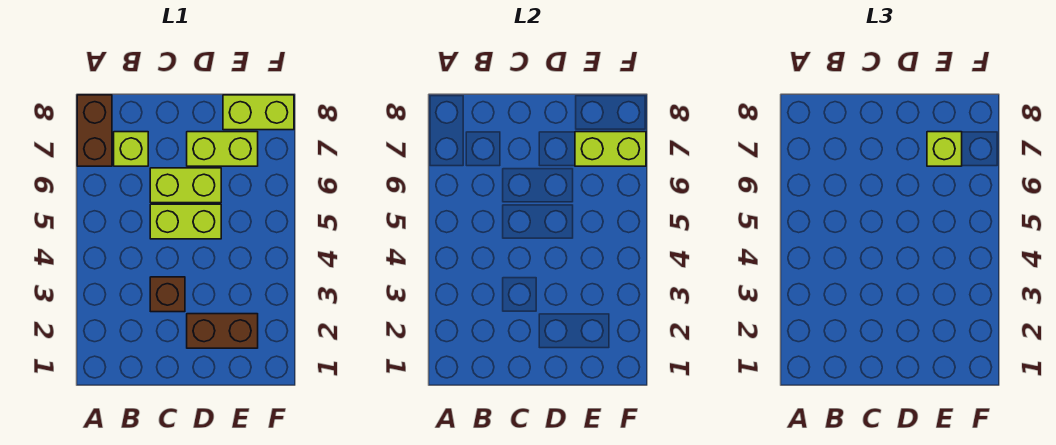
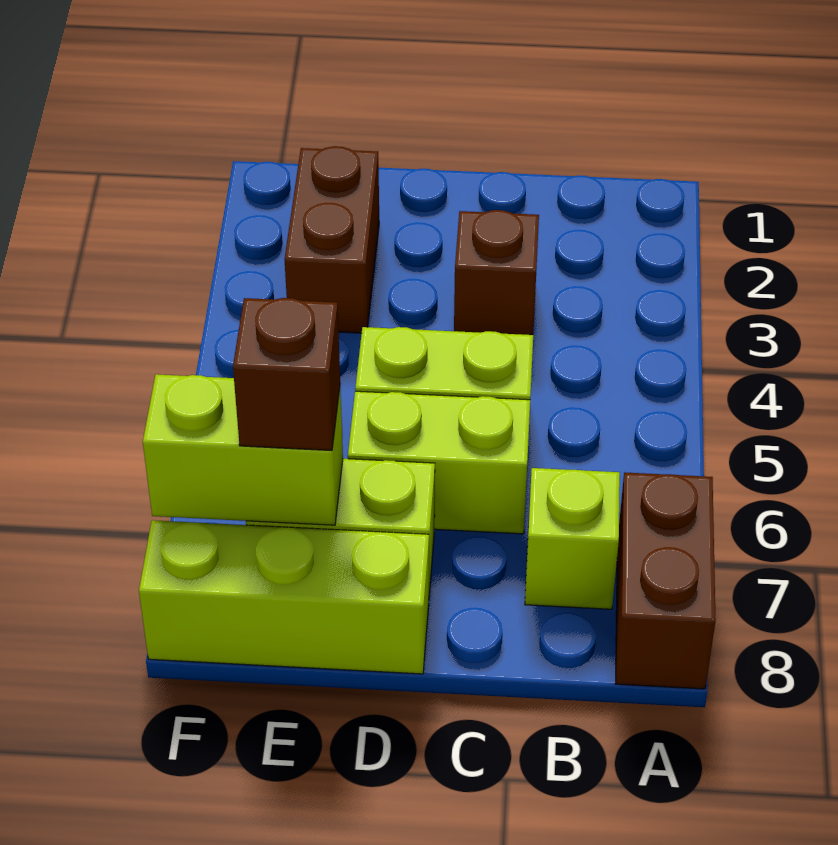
brown 1x2 brick [187,314,258,348] -> brown 1x2 brick turned to [284,146,379,333]
lime 1x1 brick [927,132,962,166] -> brown 1x1 brick [233,298,340,450]
lime 1x2 brick [223,95,294,130] -> lime 1x3 brick [139,520,429,674]

